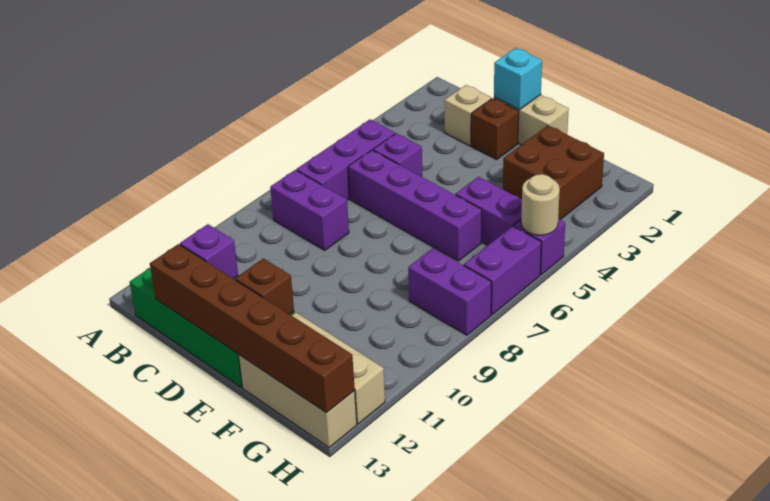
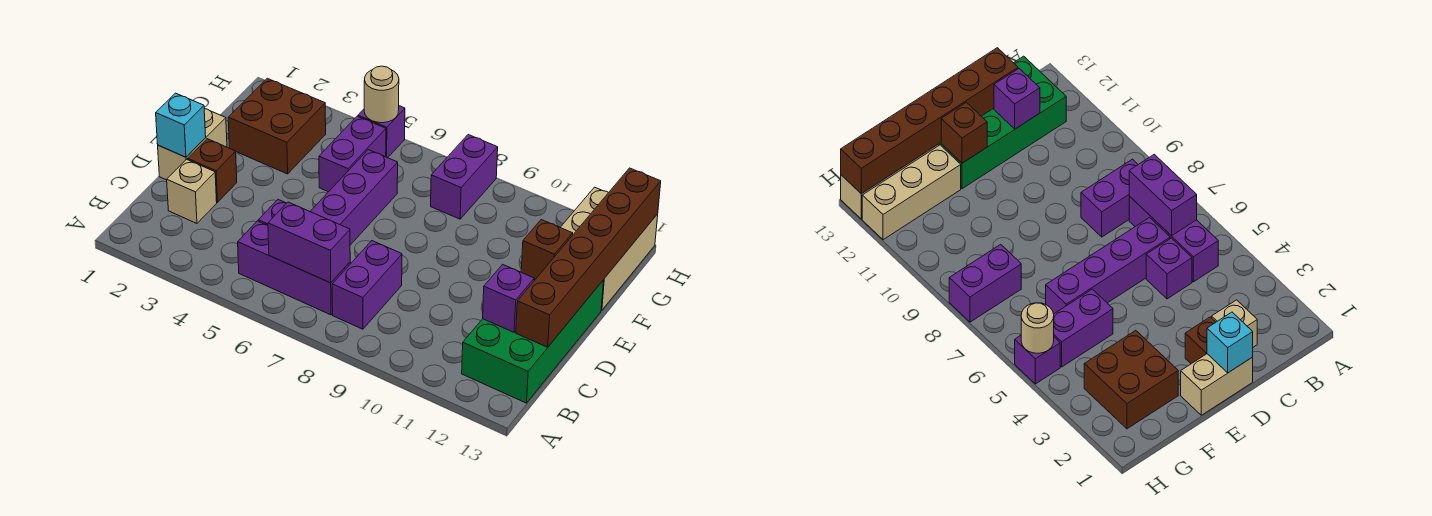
purple 1x2 brick [464,226,541,315] -> purple 1x2 brick moved to [268,202,350,283]

